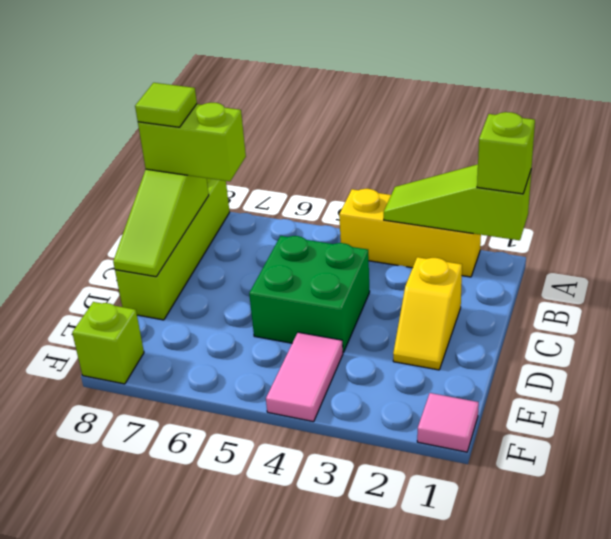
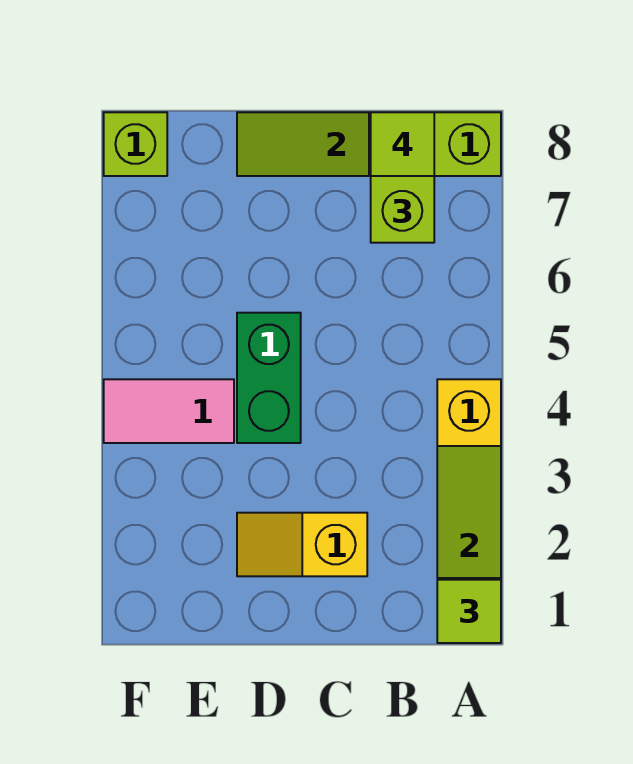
lime 1x1 brick [477,112,535,194] -> lime 1x1 tile [437,580,501,643]
green 2x2 brick [249,236,370,353] -> green 1x2 brick [237,313,301,443]
pink 1x1 tile [417,393,479,452] -> none

